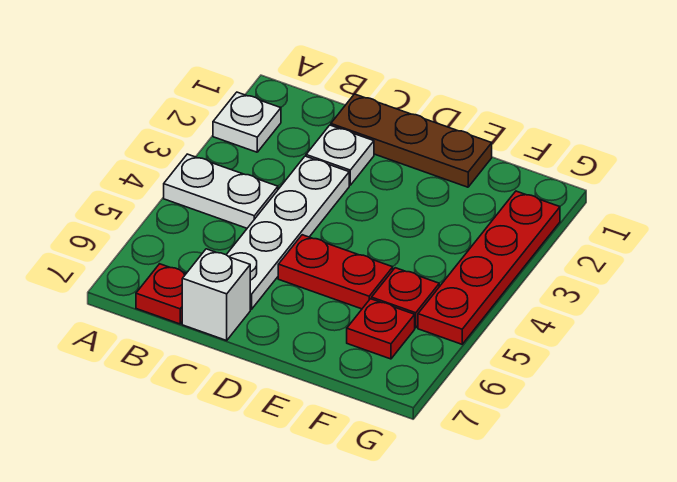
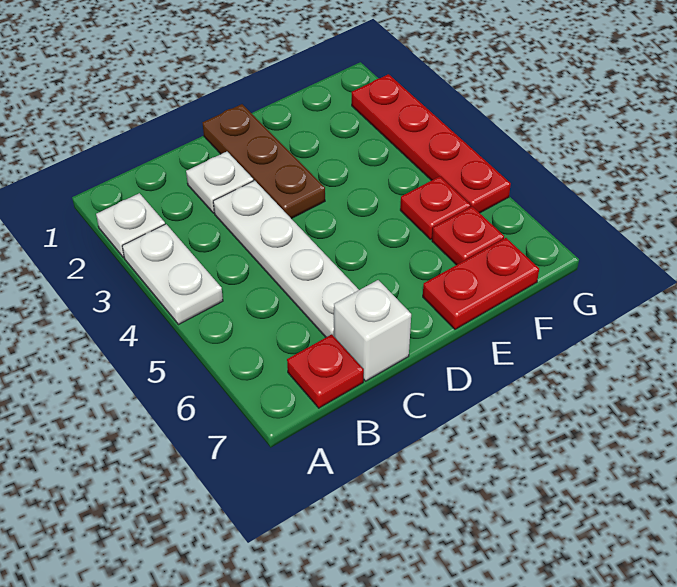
white 1x2 plate [164,154,278,228] -> white 1x2 plate turned to [122,224,223,325]
brown 1x3 plate [331,94,492,187] -> brown 1x3 plate turned to [203,104,325,219]
red 1x2 plate [278,235,393,309] -> red 1x2 plate moved to [423,238,539,329]

